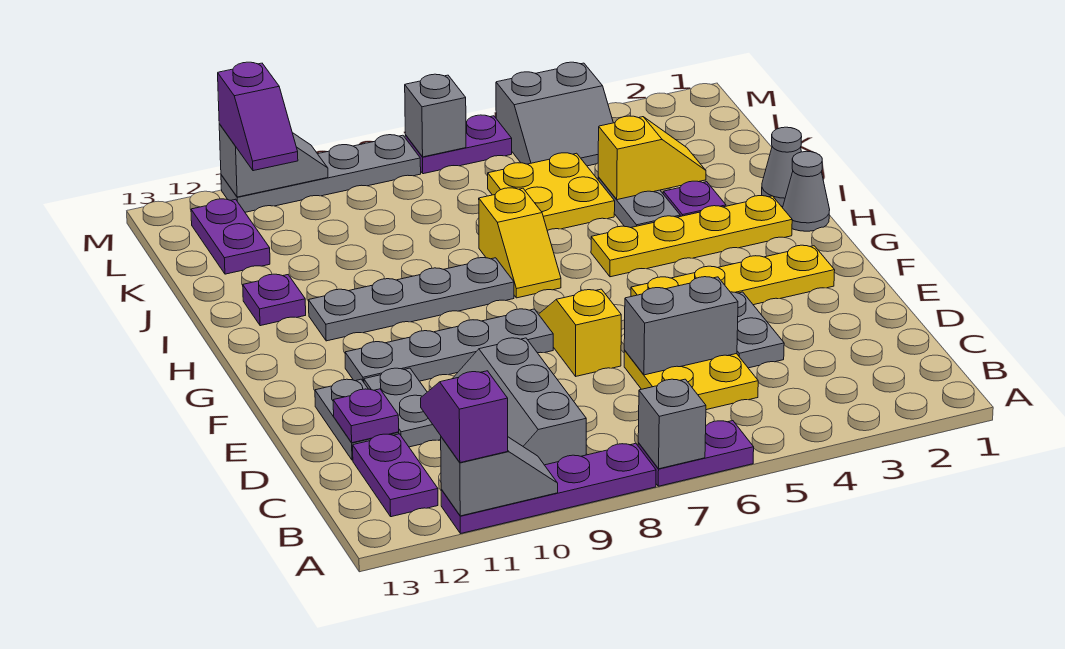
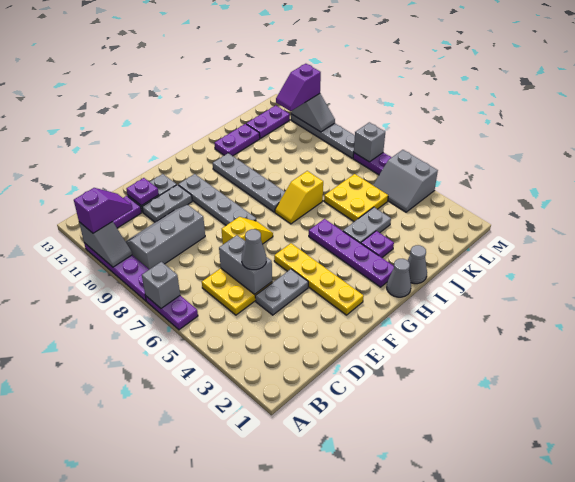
none -> grey 1x1 cone [242,229,266,270]
yellow 1x4 plate [591,196,792,277] -> purple 1x4 plate [309,219,394,287]
purple 1x1 plate [243,274,306,326] -> purple 1x2 plate [214,124,260,156]
yellow 1x2 slope [598,116,706,200] -> none

